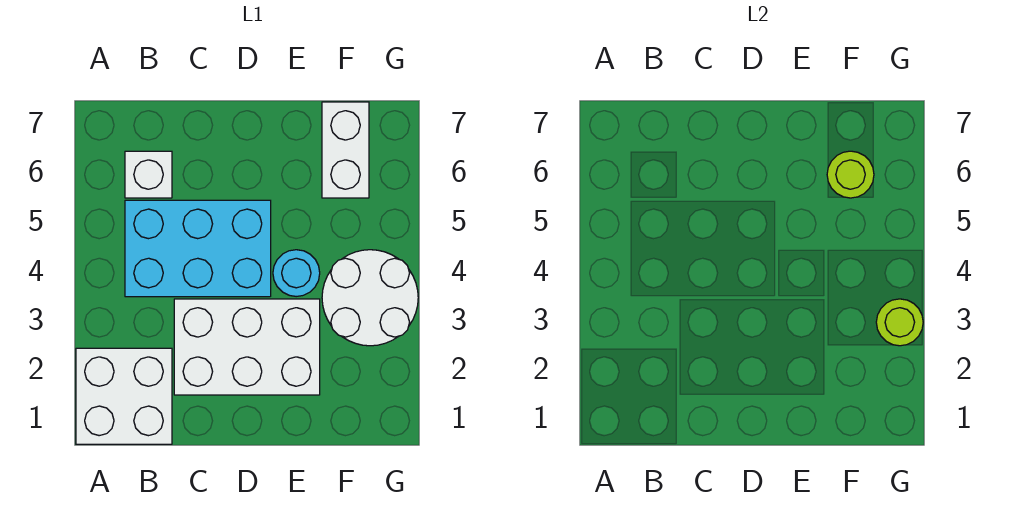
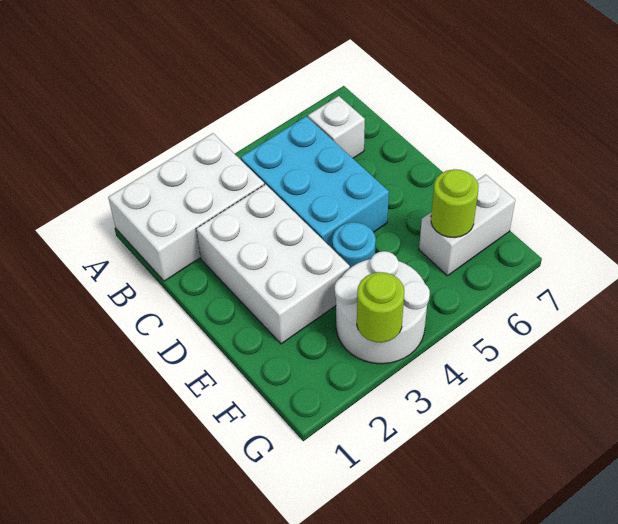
white 2x2 brick [76,348,172,444] -> white 2x3 brick [108,133,264,281]

